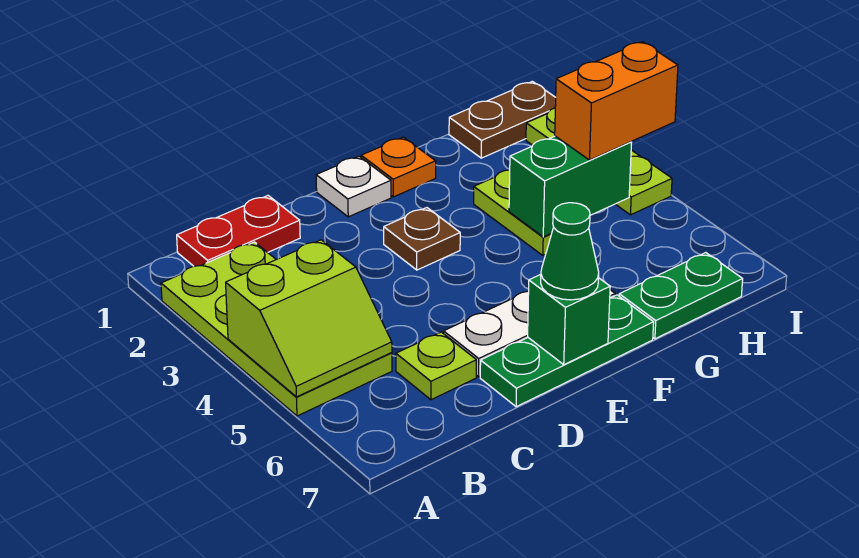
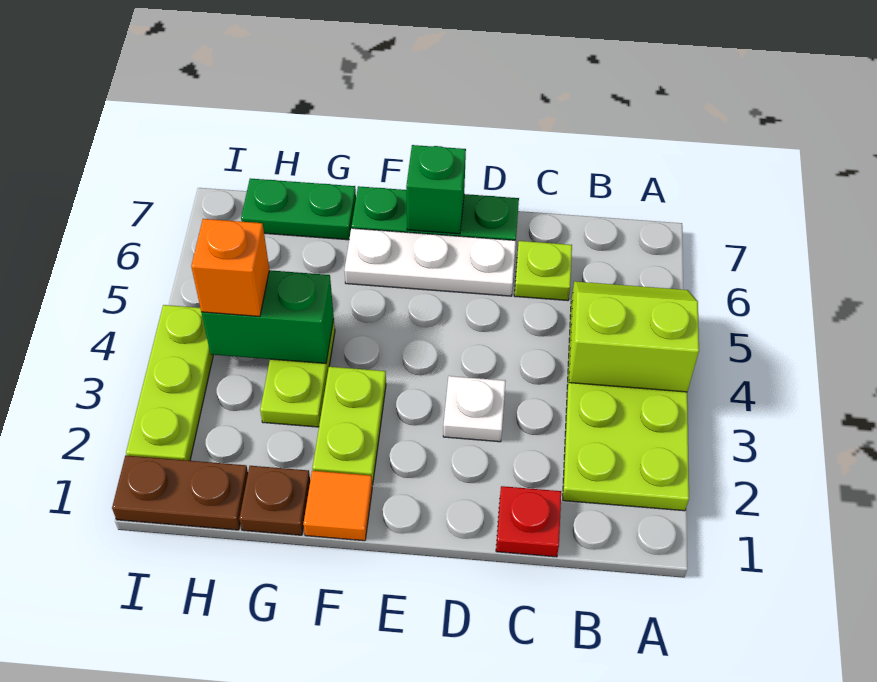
red 1x2 plate [177,196,300,266] -> red 1x1 plate [496,486,561,557]
white 1x1 plate [316,156,391,217] -> white 1x1 plate moved to [443,376,506,442]
brown 1x1 plate [384,208,460,270] -> brown 1x1 plate moved to [239,466,310,535]
green 1x1 cone [541,203,599,300] -> none
orange 1x1 plate [361,137,436,197] -> orange 1x1 tile [303,471,372,541]
none -> lime 1x2 plate [312,367,386,485]
orange 1x2 brick [555,42,678,160] -> orange 1x1 brick [191,219,269,317]

